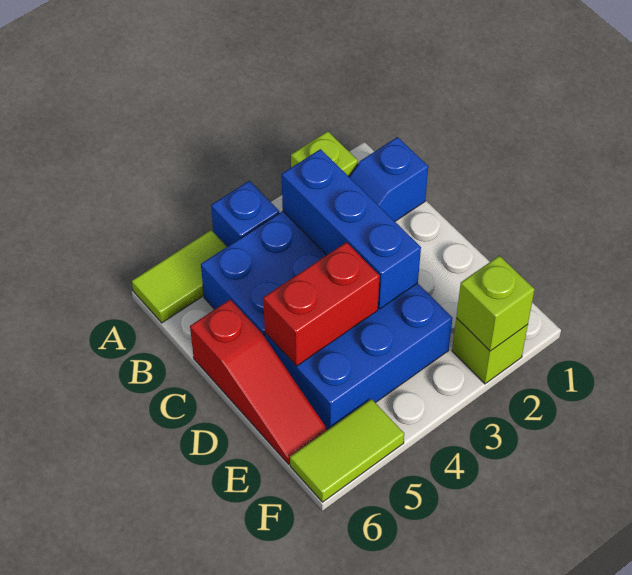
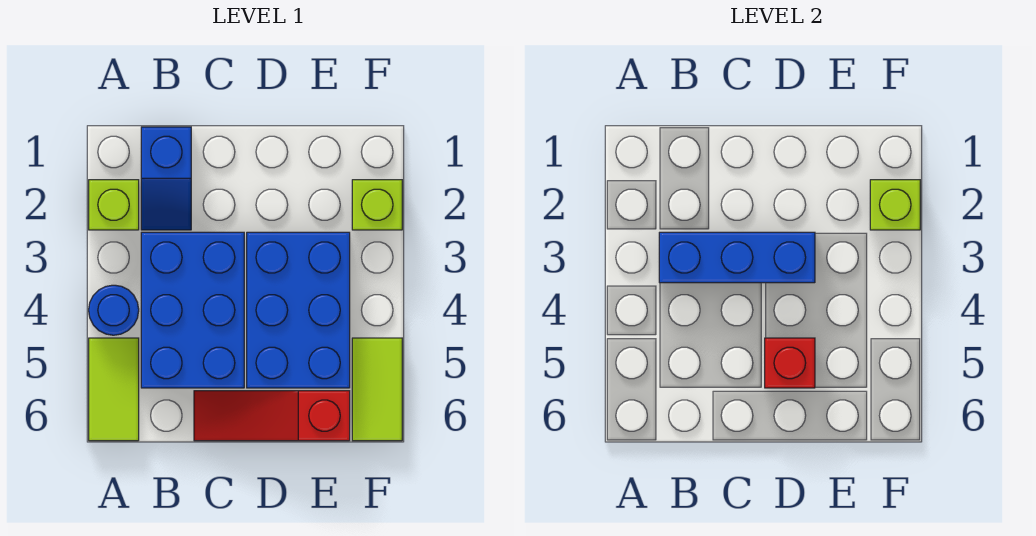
blue 1x1 brick [211,181,279,247] -> blue 1x1 round brick [89,285,139,335]
red 1x3 slope [190,299,328,464] -> red 1x3 slope turned to [194,391,350,441]
red 1x2 brick [263,242,380,366] -> red 1x1 brick [765,338,815,388]

